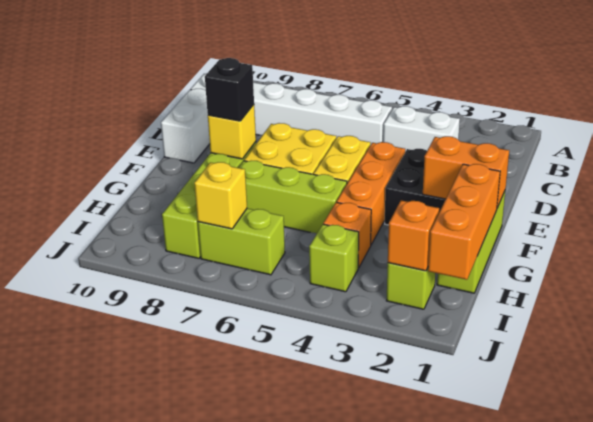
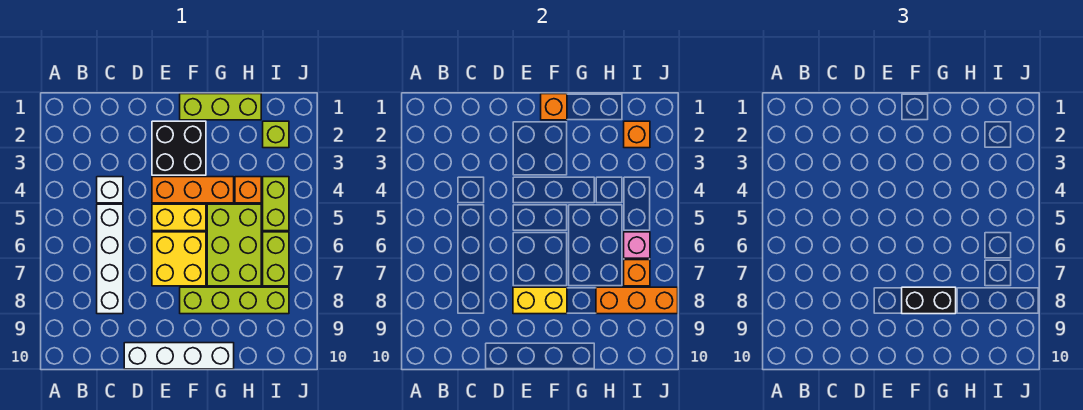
white 1x2 brick [383,106,460,152] -> white 1x1 brick [97,177,123,203]
white 1x6 brick [191,74,392,145] -> white 1x4 brick [97,204,123,314]
white 1x2 brick [161,89,210,163] -> white 1x4 brick [124,343,234,369]
orange 1x2 brick [423,136,509,208] -> orange 1x1 brick [541,94,567,120]
yellow 1x1 brick [208,105,256,159] -> yellow 1x2 brick [513,287,567,314]
black 1x1 brick [205,58,254,121] -> black 1x2 brick [902,287,956,314]
orange 1x3 brick [428,164,500,280] -> orange 1x3 brick moved to [596,287,678,314]
lime 1x3 brick [238,161,347,234] -> lime 2x3 brick [207,204,261,286]
lime 1x1 brick [309,224,359,292] -> lime 1x2 brick [263,177,289,231]
none -> pink 1x1 brick [624,232,650,258]
yellow 1x1 brick [194,162,247,229] -> orange 1x1 brick [624,260,650,286]

